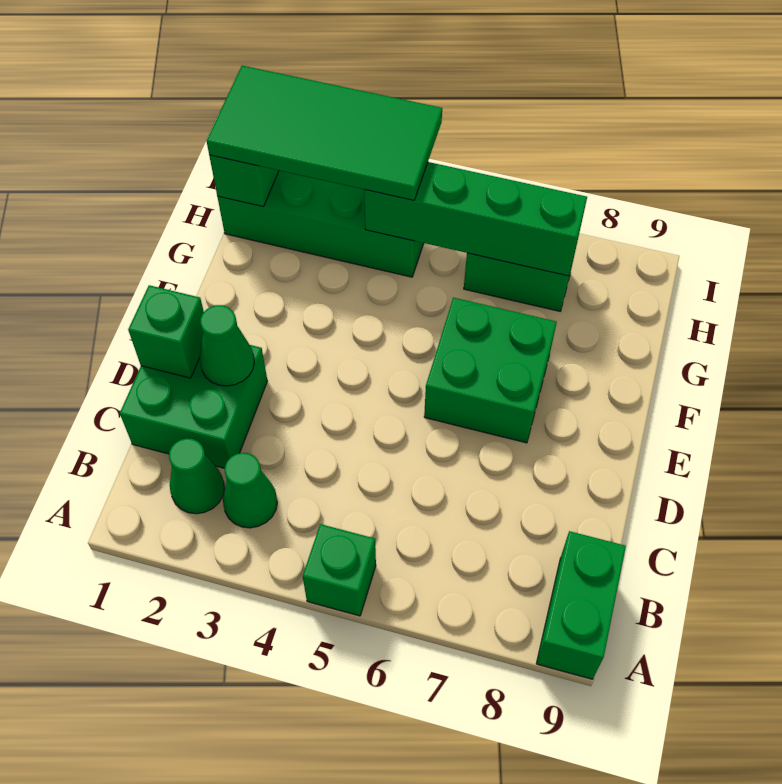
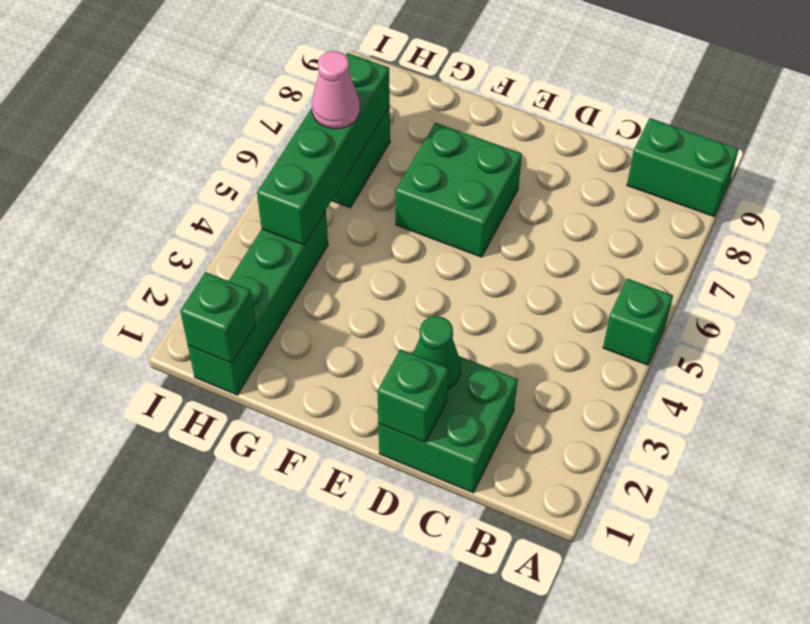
green 1x1 cone [169,438,225,514] -> none
green 1x1 cone [223,453,277,528] -> none
green 2x4 tile [207,66,442,200] -> none
none -> pink 1x1 cone [312,51,360,129]

